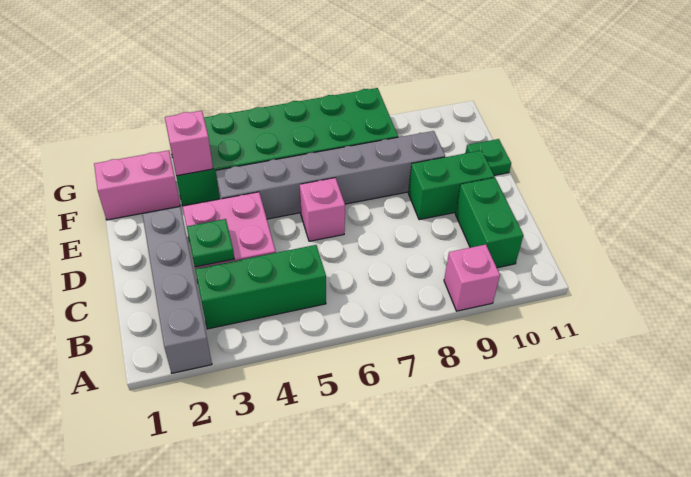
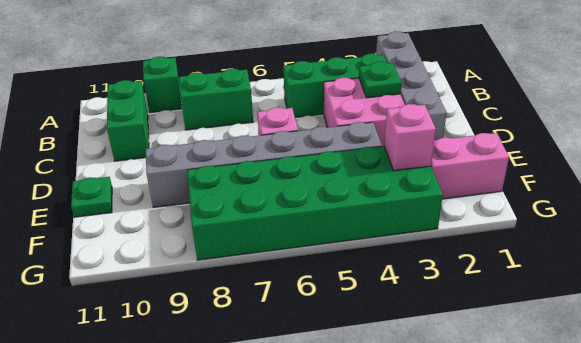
pink 1x1 brick [444,245,500,311] -> green 1x1 brick [143,56,182,113]
green 1x2 brick [408,151,494,220] -> green 1x2 brick moved to [179,69,253,130]

